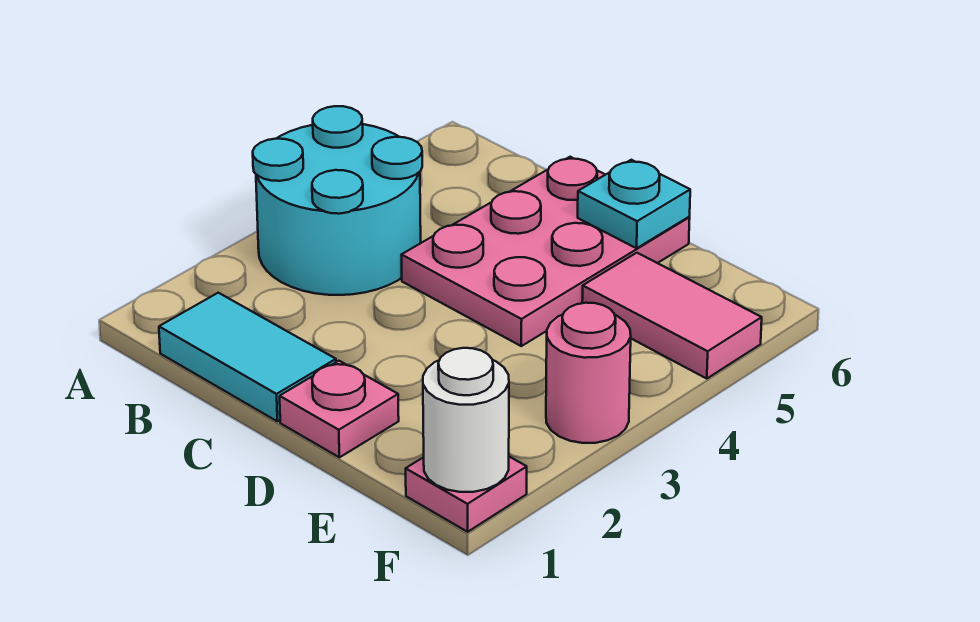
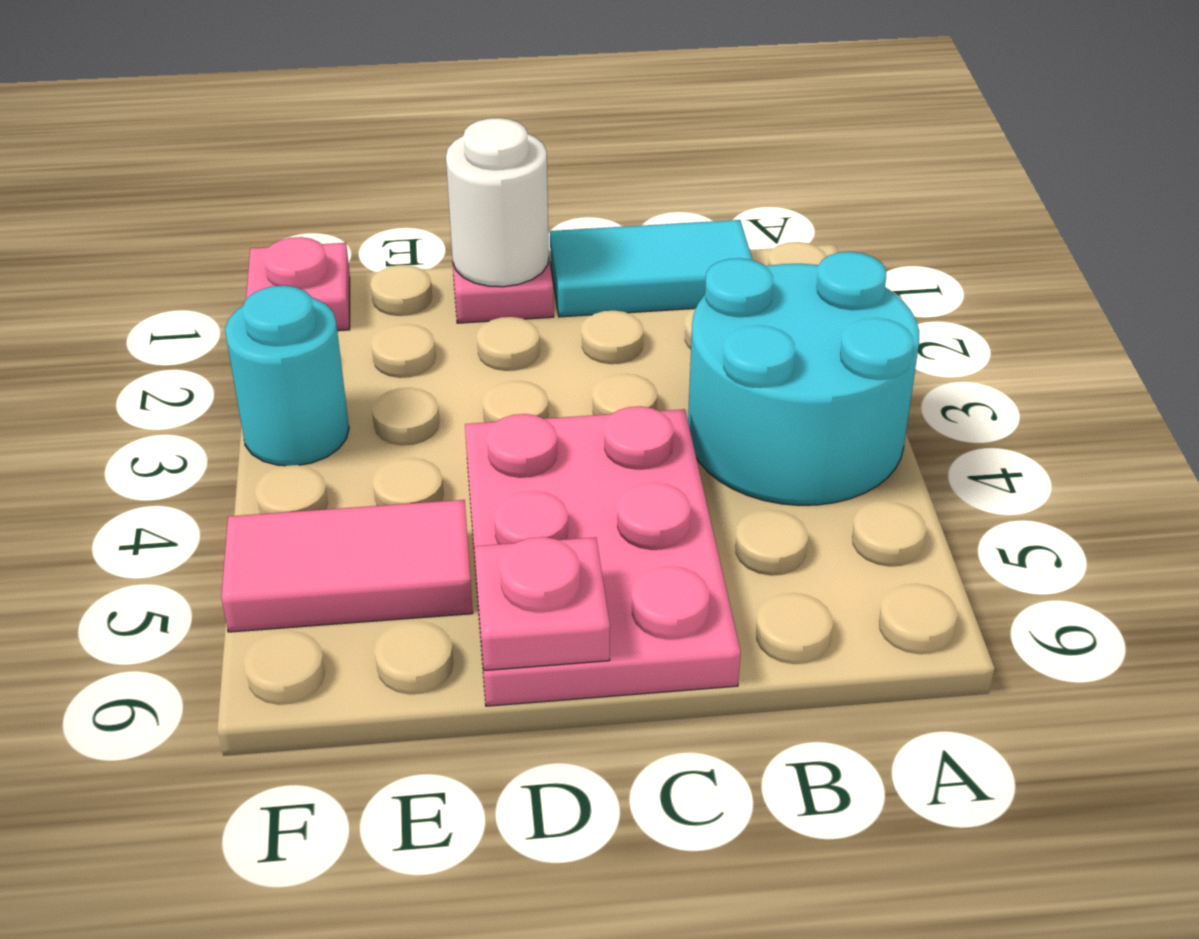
cyan 1x1 plate [578,160,690,248] -> pink 1x1 plate [474,537,610,671]
white 1x1 round brick [423,348,509,492] -> white 1x1 round brick moved to [446,118,549,287]
pink 1x1 round brick [546,303,631,443] -> cyan 1x1 round brick [225,286,349,466]

